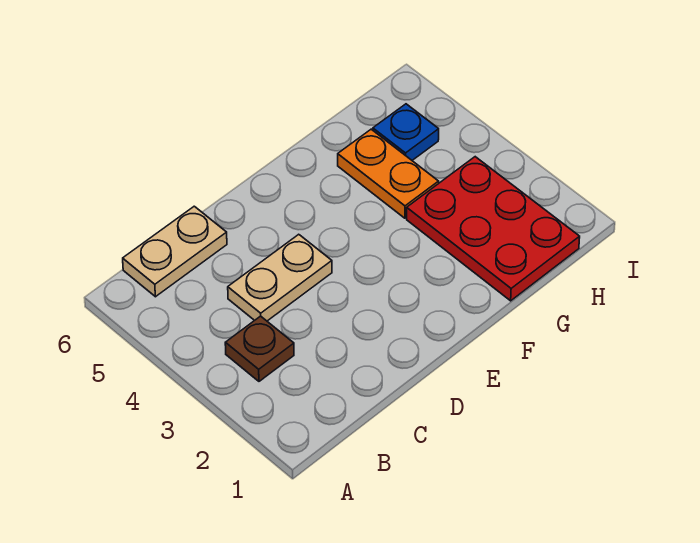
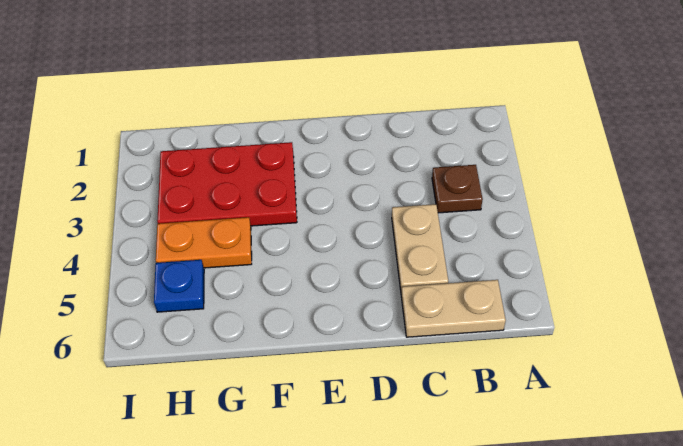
tan 1x2 plate [228,234,332,321] -> tan 1x2 plate turned to [392,204,448,294]
red 2x3 plate [407,157,580,301] -> red 2x3 plate turned to [157,142,297,226]
orange 1x2 plate [338,129,439,218] -> orange 1x2 plate turned to [156,217,252,268]

